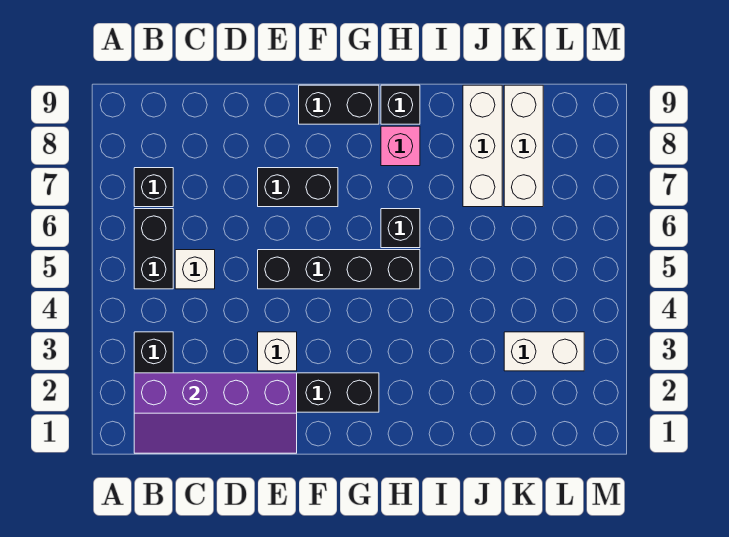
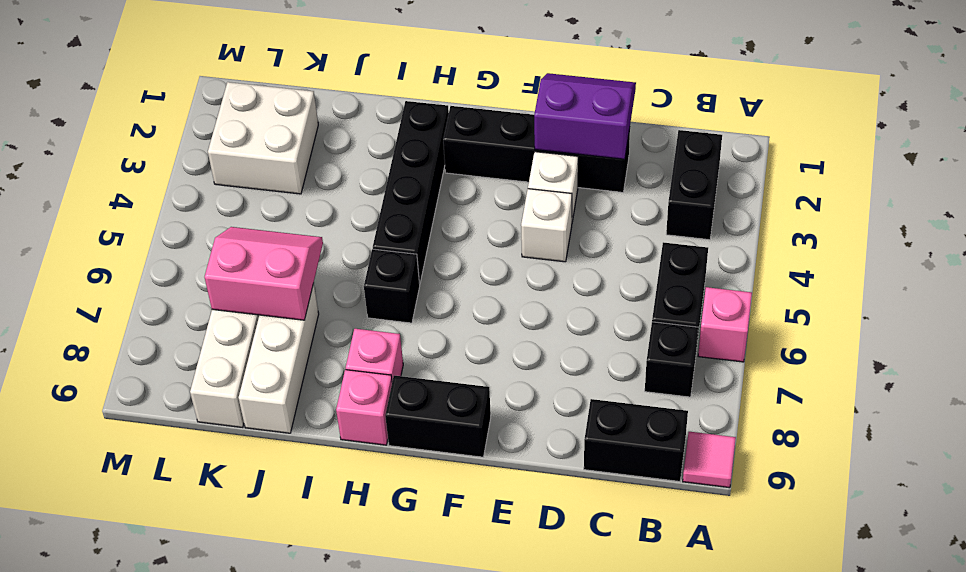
none -> pink 1x1 brick [698,287,752,362]
none -> pink 1x1 tile [683,432,736,488]
purple 2x4 slope [134,373,297,453] -> purple 2x2 slope [534,73,636,159]
white 1x1 brick [175,250,215,289] -> white 1x1 brick moved to [521,189,572,262]
black 1x4 brick [258,250,420,289] -> black 1x4 brick turned to [373,101,449,284]
black 1x2 brick [258,168,338,207] -> black 1x2 brick moved to [584,399,688,481]
black 1x1 brick [381,85,420,124] -> pink 1x1 brick [336,370,392,445]
none -> pink 2x2 slope [205,227,323,320]
white 1x2 brick [504,332,584,371] -> white 2x2 brick [208,82,318,194]

